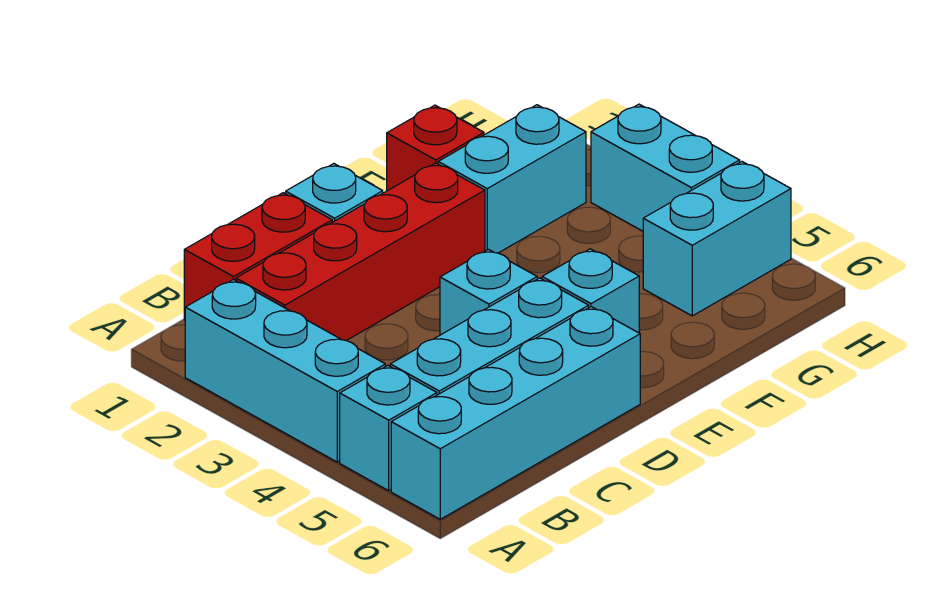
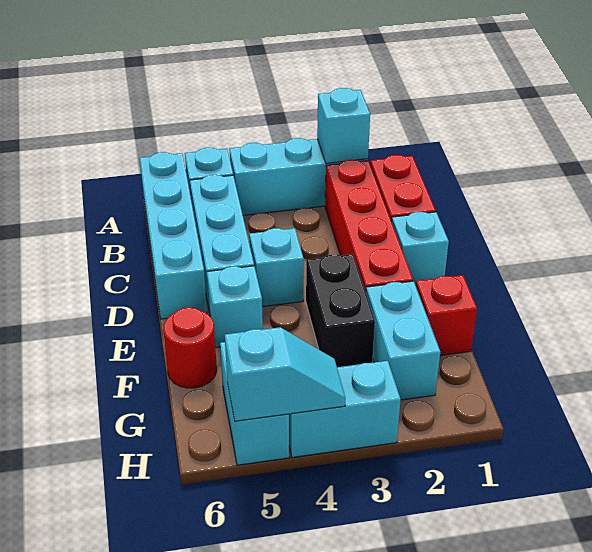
none -> cyan 1x1 brick [317,88,370,163]
none -> black 1x2 brick [306,254,375,367]
none -> red 1x1 round brick [163,308,217,388]
none -> cyan 1x2 slope [225,327,345,421]

